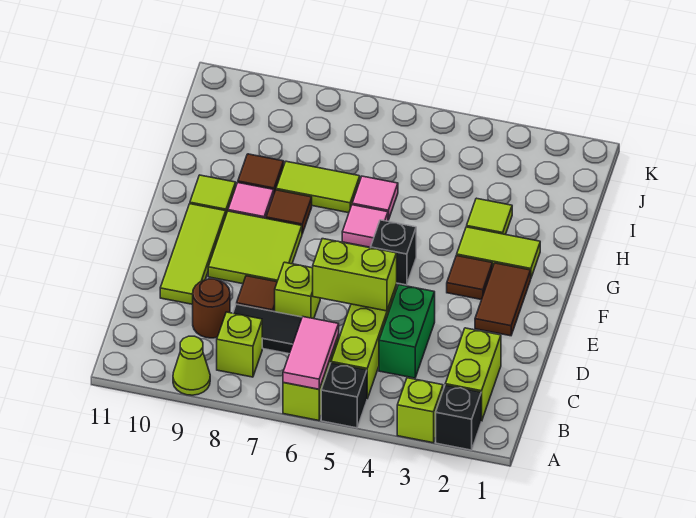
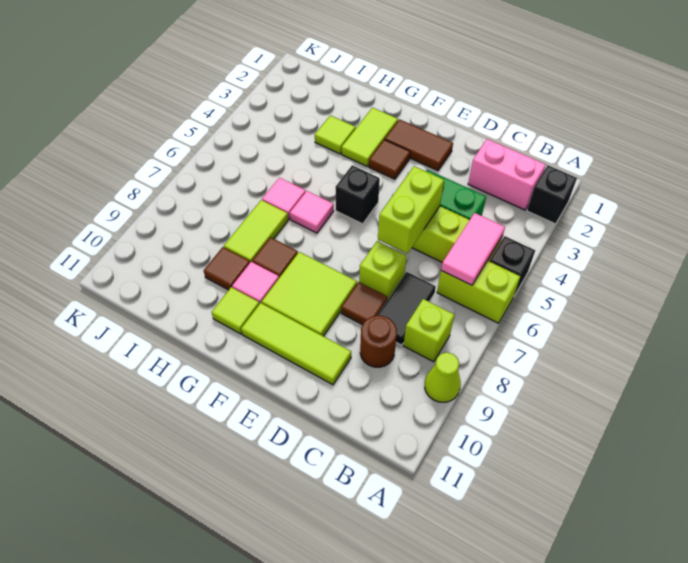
lime 1x1 brick [397,378,443,443] -> none
pink 1x2 tile [283,317,339,389] -> pink 1x2 tile turned to [441,213,505,285]
lime 1x2 brick [445,328,501,421] -> pink 1x2 brick [468,139,546,210]

